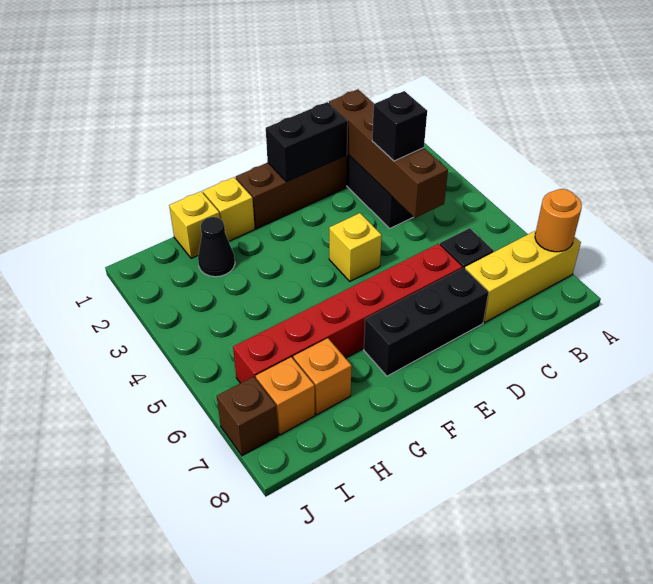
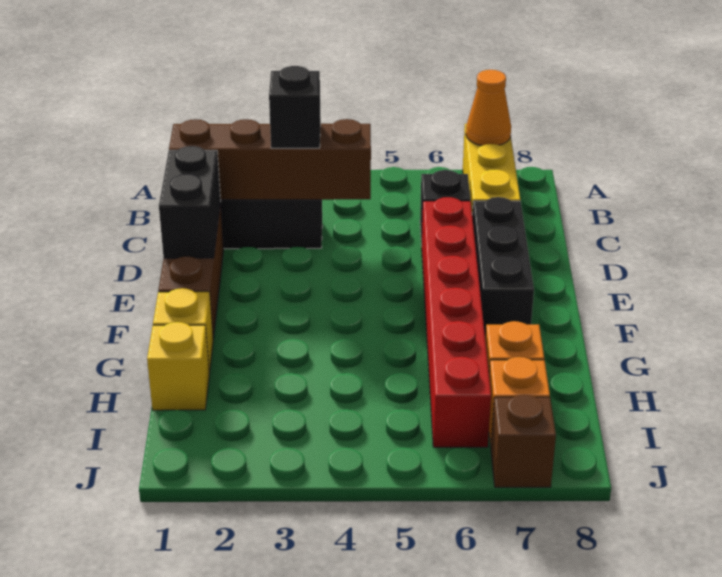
orange 1x1 round brick [535,189,582,252] -> orange 1x1 cone [466,70,511,146]
yellow 1x1 brick [329,213,382,281] -> none
black 1x1 cone [198,217,235,277] -> none

